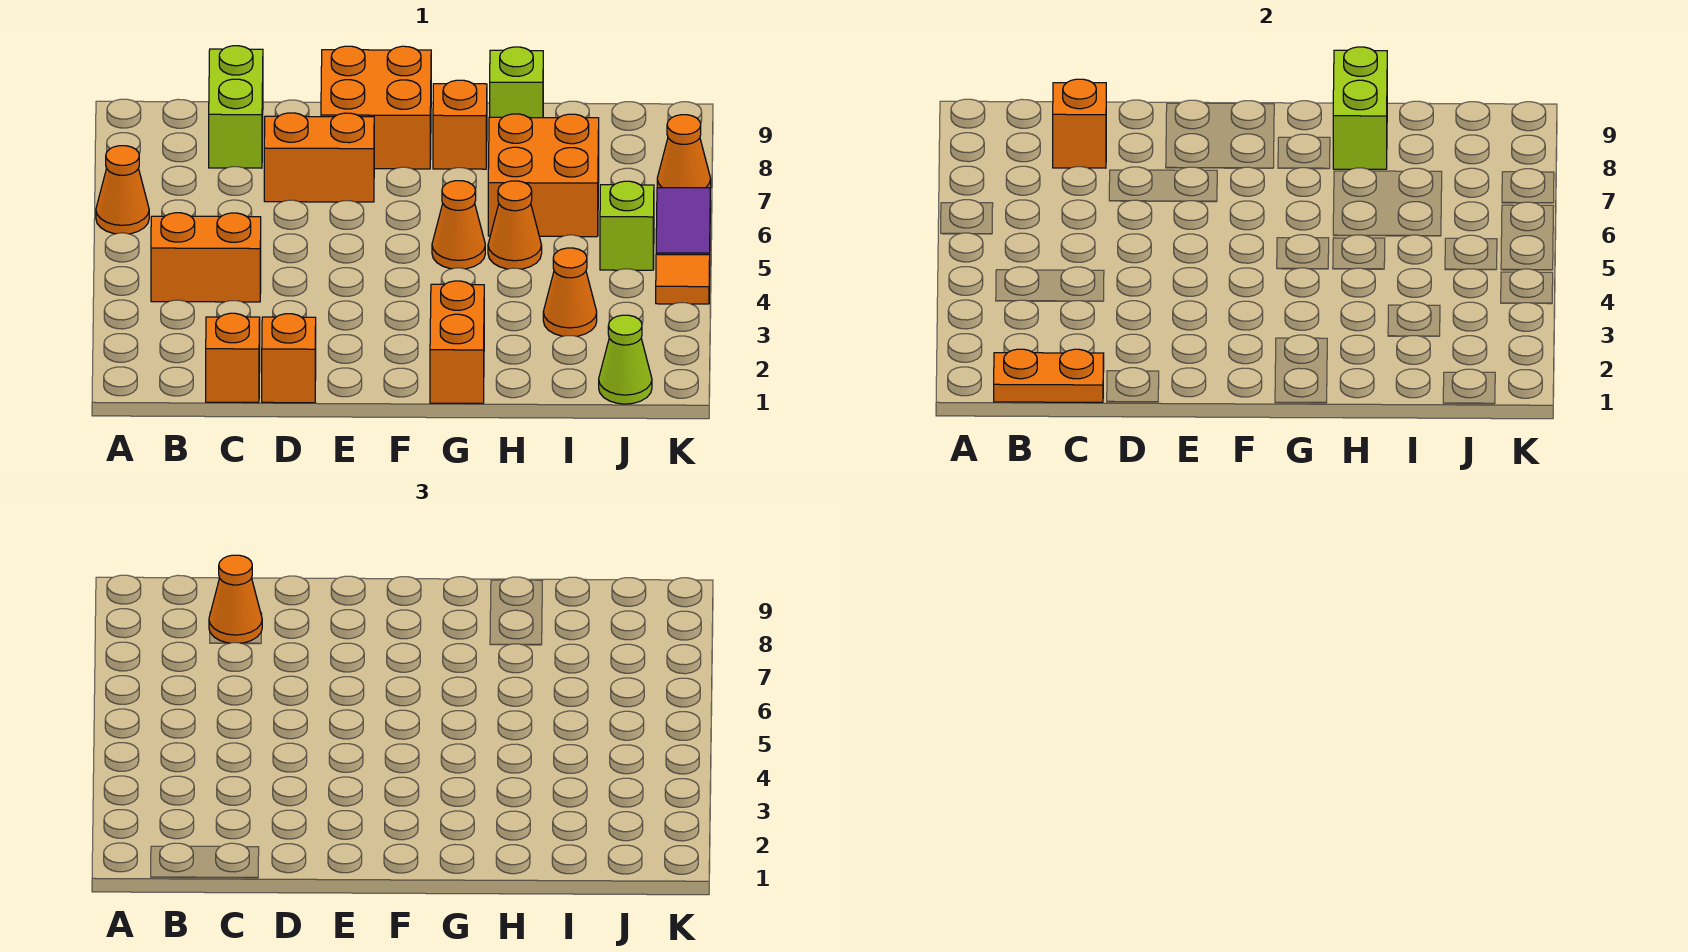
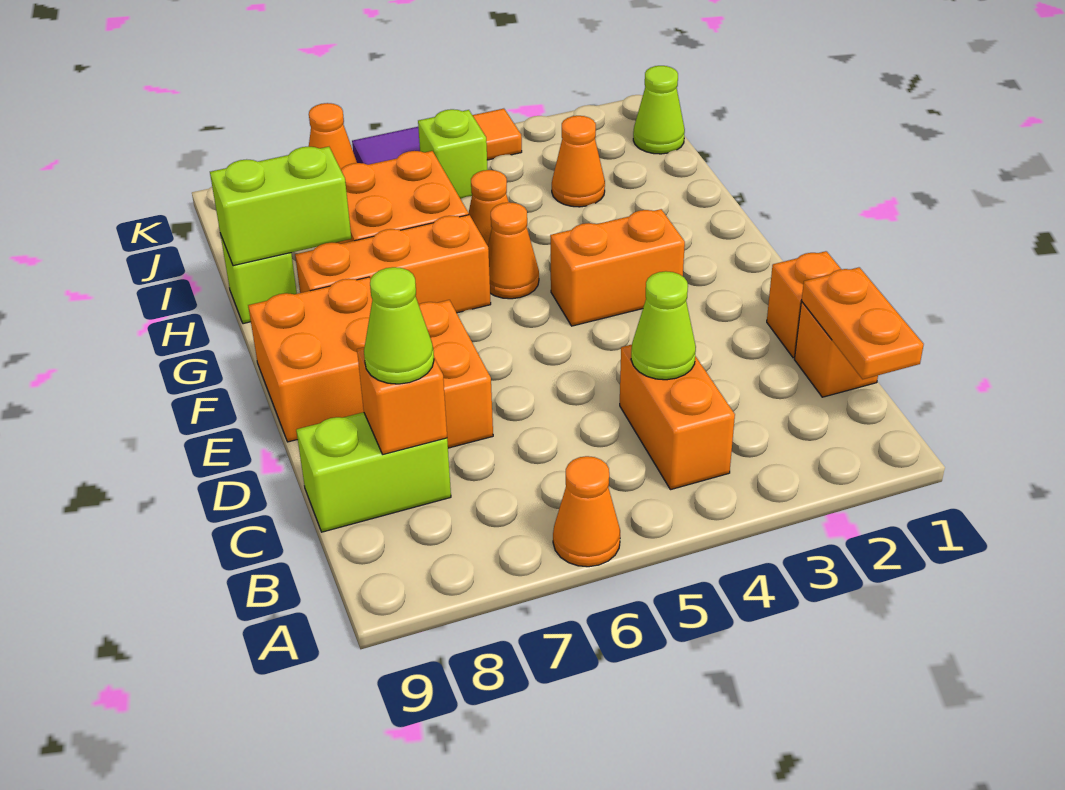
none -> lime 1x1 cone [631,271,696,380]
orange 1x1 cone [209,555,262,643] -> lime 1x1 cone [364,267,434,384]
orange 1x2 brick [430,281,484,403] -> orange 1x2 brick moved to [550,209,685,326]
orange 1x1 brick [433,80,487,169] -> orange 1x3 brick [295,215,491,313]

